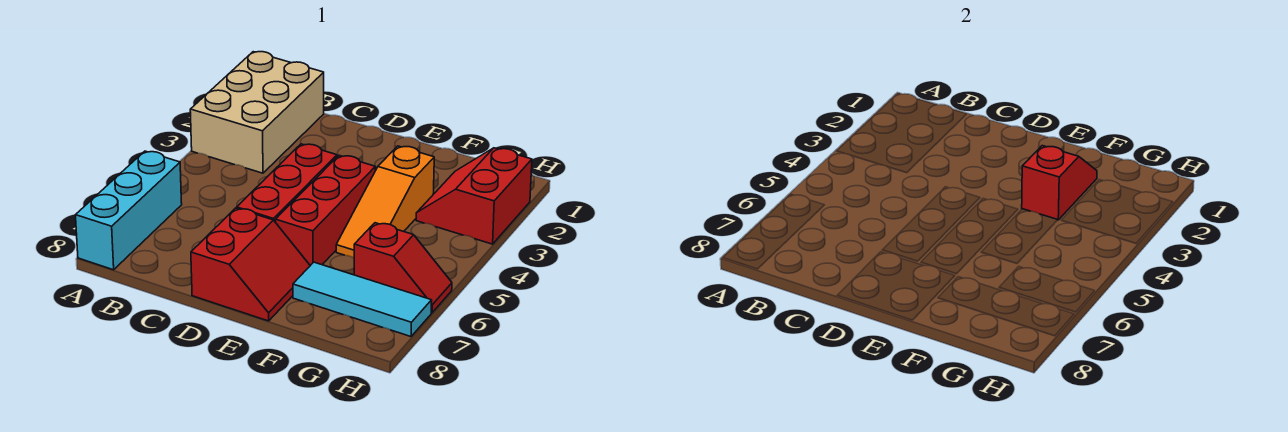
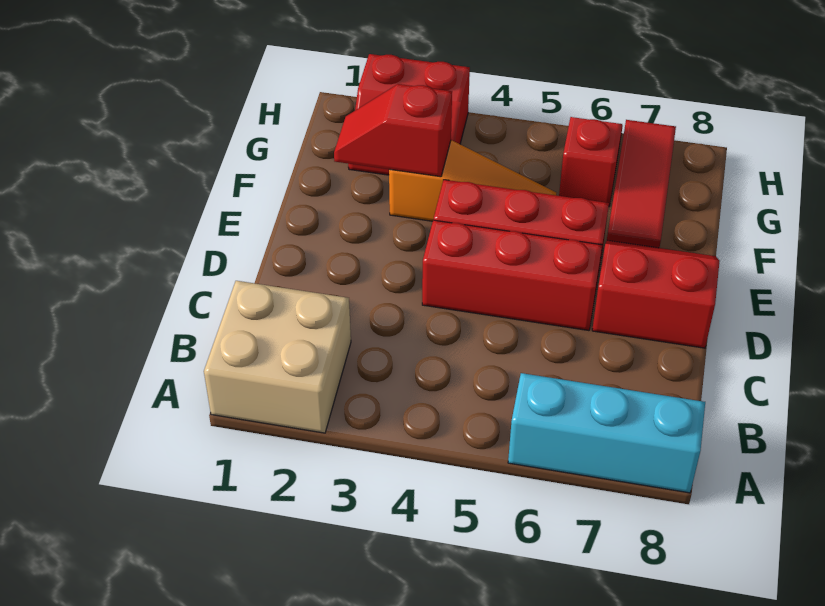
tan 2x3 brick [190,52,324,173] -> tan 2x2 brick [204,281,351,433]
cyan 1x3 tile [293,262,432,337] -> red 1x3 tile [607,120,676,248]

